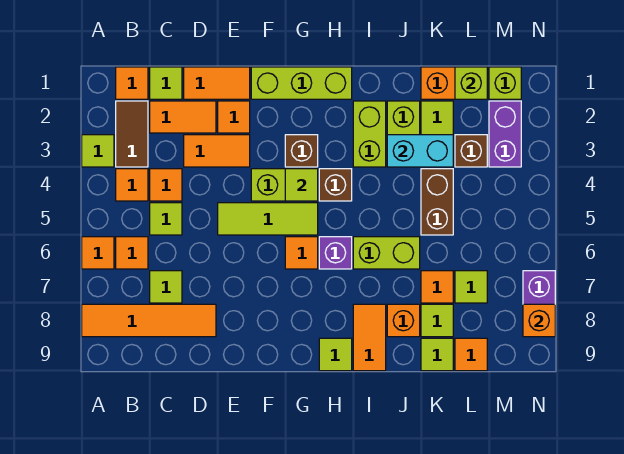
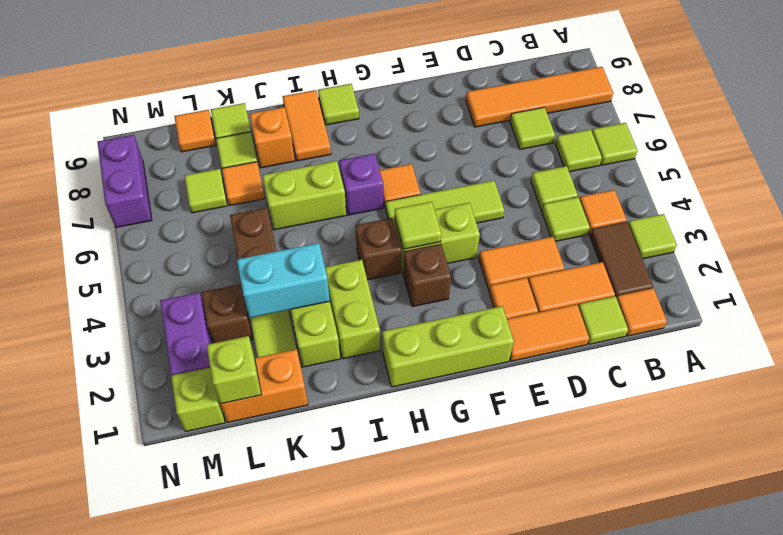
orange 1x1 tile [82,237,114,269] -> lime 1x1 tile [592,123,637,165]
orange 1x1 tile [116,237,148,269] -> lime 1x1 tile [555,129,602,172]
orange 1x1 tile [150,169,182,201] -> lime 1x1 tile [542,197,590,242]
orange 1x1 brick [523,304,555,337] -> none

